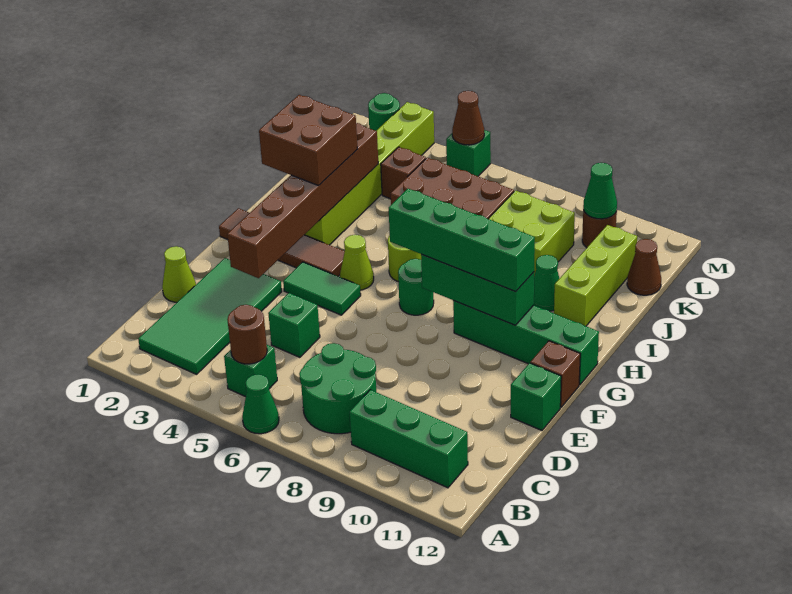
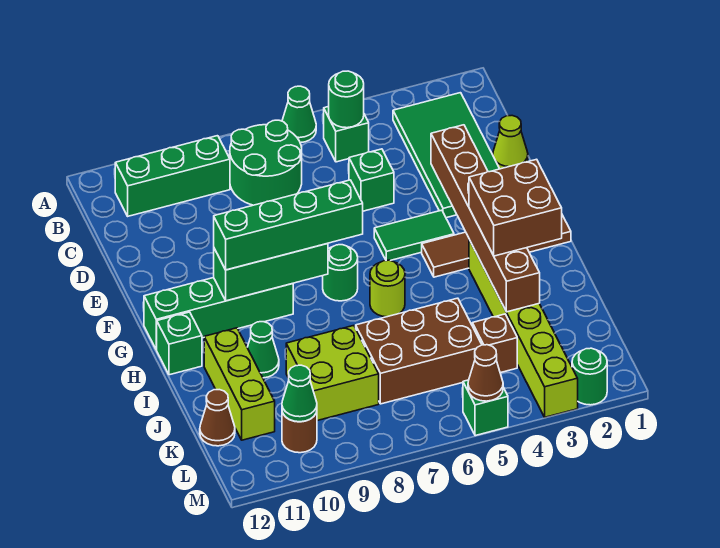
brown 1x1 round brick [227,305,267,364] -> green 1x1 round brick [329,71,364,128]
green 1x1 brick [511,363,561,430] -> green 1x1 brick moved to [157,312,202,375]
brown 1x1 brick [530,341,580,407] -> none
lime 1x1 cone [340,235,374,290] -> none

